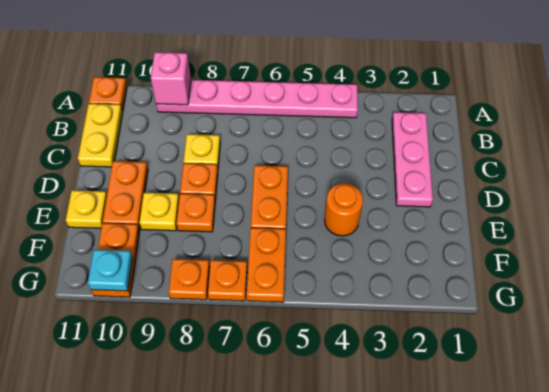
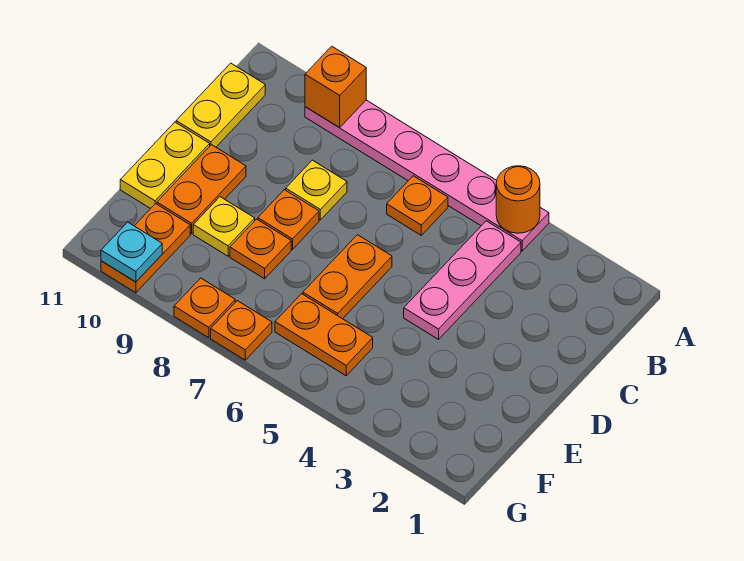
pink 1x1 brick [151,52,191,105] -> orange 1x1 brick [305,46,366,128]
orange 1x1 plate [89,77,127,111] -> orange 1x1 plate moved to [387,176,448,235]
pink 1x3 plate [392,112,433,207] -> pink 1x3 plate moved to [404,221,521,339]
orange 1x1 round brick [324,183,363,236] -> orange 1x1 round brick moved to [496,166,540,233]
yellow 1x1 plate [66,190,107,228] -> yellow 1x2 plate [120,122,210,209]
orange 1x2 plate [247,228,286,302] -> orange 1x2 plate turned to [275,294,373,376]

